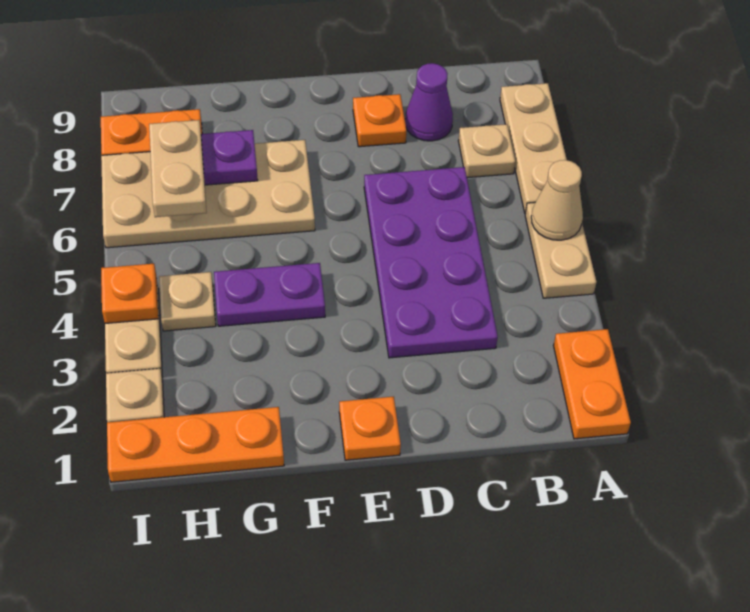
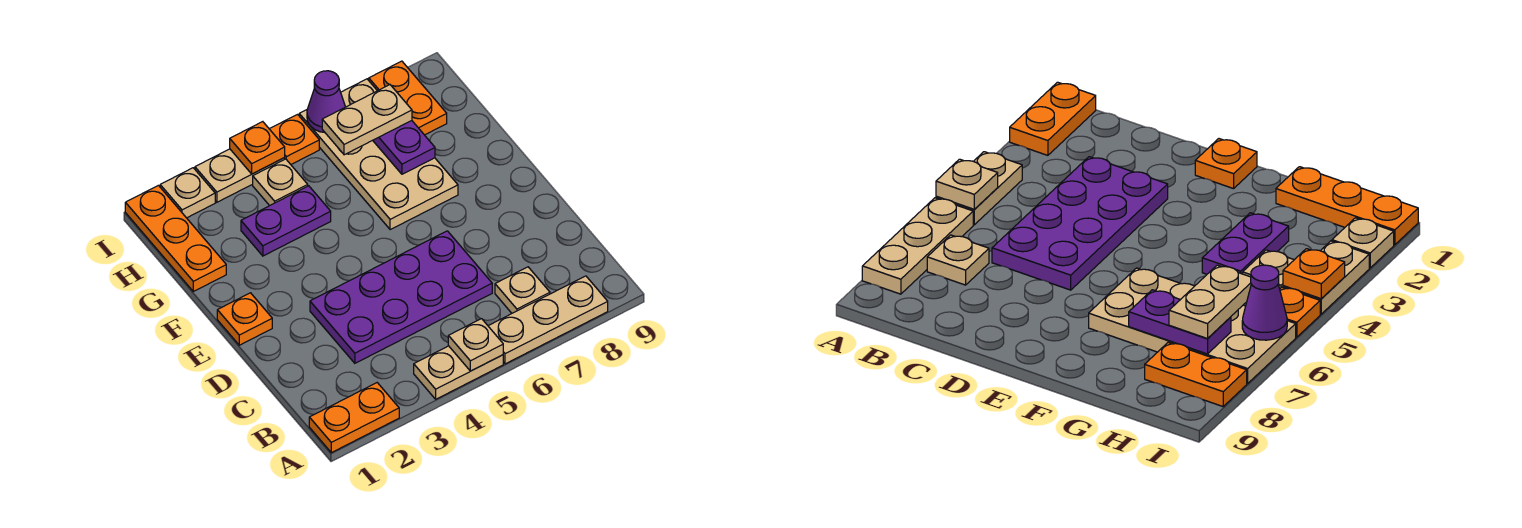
tan 1x1 cone [531,160,583,240] -> tan 1x1 plate [448,319,503,371]
purple 1x1 cone [405,63,453,141] -> purple 1x1 cone moved to [307,71,345,133]
orange 1x1 plate [353,94,407,147] -> orange 1x1 plate moved to [270,115,319,164]
purple 1x2 plate [214,263,325,326] -> purple 1x2 plate turned to [241,186,331,256]

